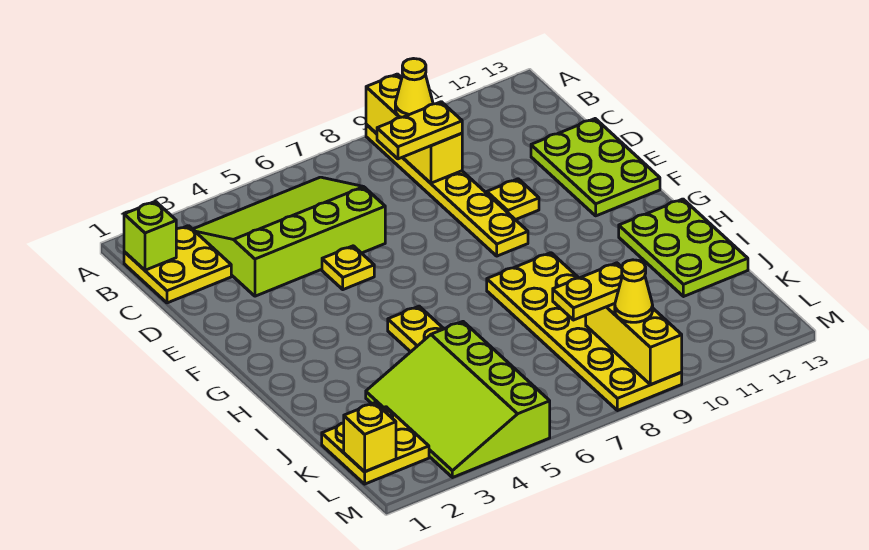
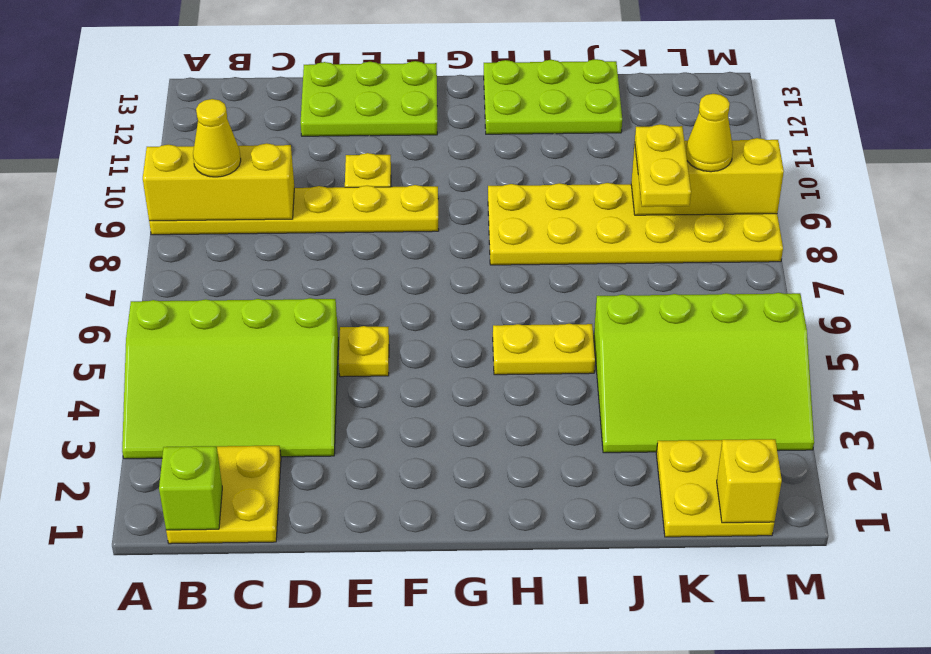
lime 3x4 slope [193,177,385,296] -> lime 3x4 slope turned to [122,298,338,459]
yellow 1x2 plate [377,102,462,159] -> none

